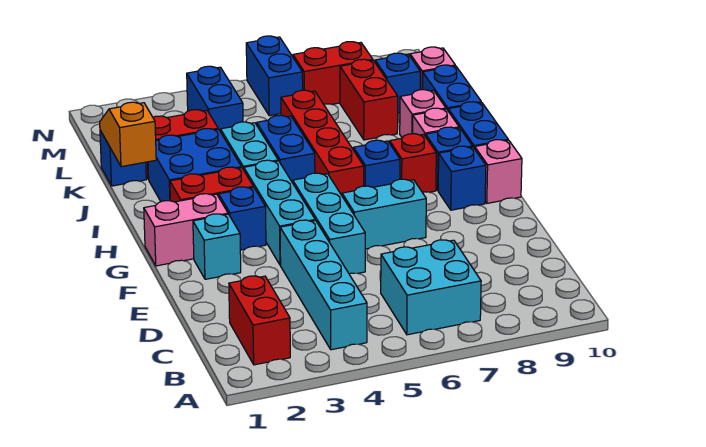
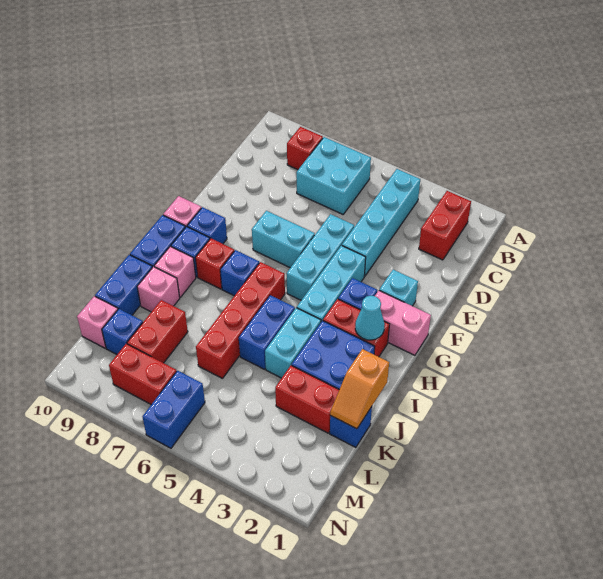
none -> red 1x1 brick [287,127,323,170]
none -> cyan 1x1 cone [355,296,385,340]
blue 1x2 brick [187,66,243,132] -> none

